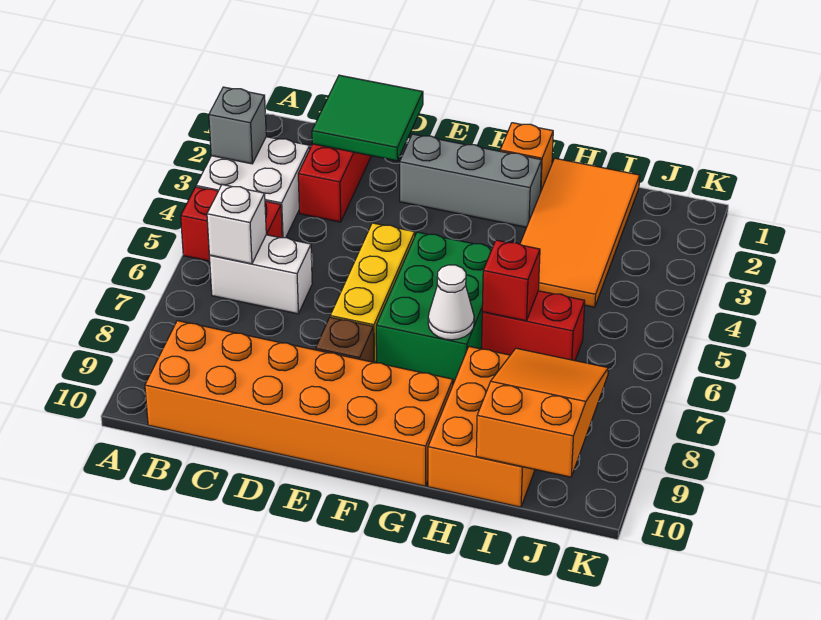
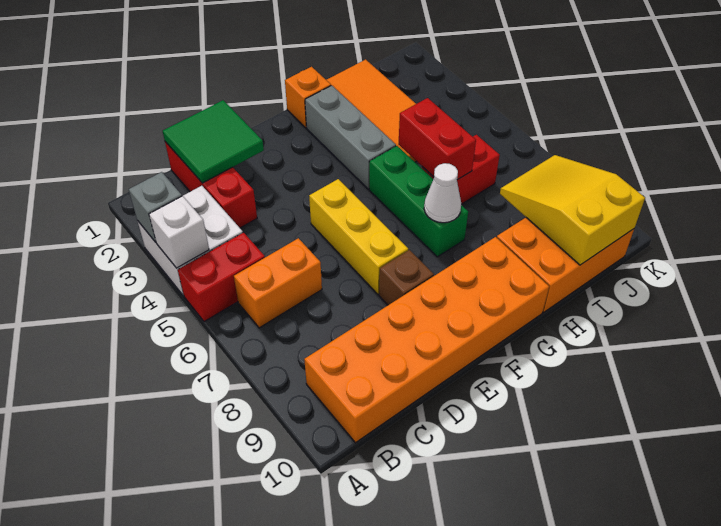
white 1x2 brick [210,235,312,314] -> orange 1x2 brick [234,238,322,328]
white 1x1 brick [207,185,266,264] -> white 1x1 brick moved to [149,196,209,268]
grey 1x3 brick [400,134,542,227] -> grey 1x3 brick turned to [305,85,396,189]
green 2x3 brick [376,232,492,382] -> green 1x3 brick [369,146,468,257]
red 1x1 brick [482,240,540,321] -> red 1x2 brick [399,98,476,180]
orange 2x3 brick [428,347,535,507] -> orange 2x3 brick turned to [497,218,634,312]
orange 2x3 slope [476,348,608,477] -> yellow 2x3 slope [500,155,645,265]

